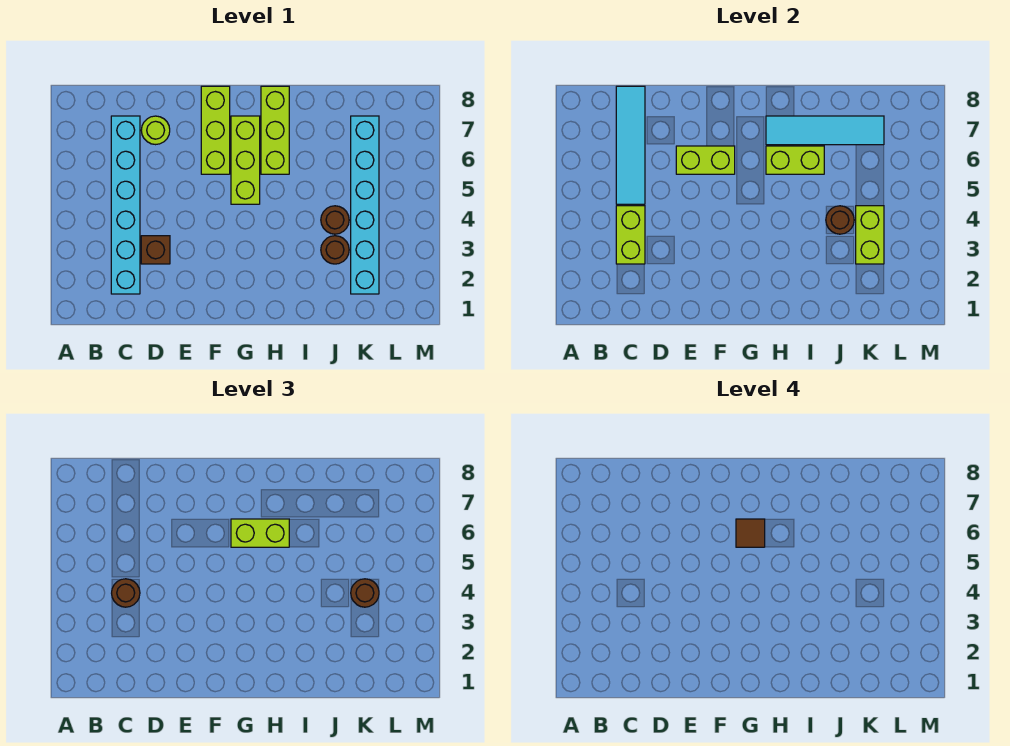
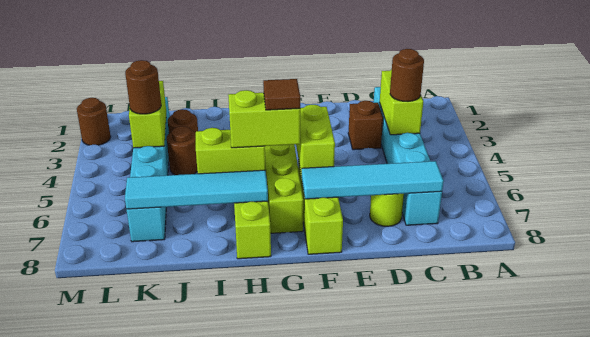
cyan 1x4 tile [616,86,645,204] -> cyan 1x4 tile turned to [302,161,443,199]
lime 1x2 brick [676,146,735,174] -> lime 1x2 brick turned to [296,105,335,178]
brown 1x1 round brick [826,206,854,234] -> brown 1x1 round brick moved to [77,98,111,145]

